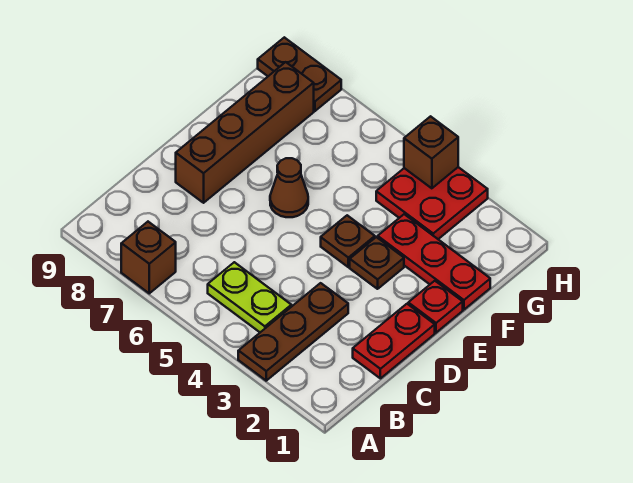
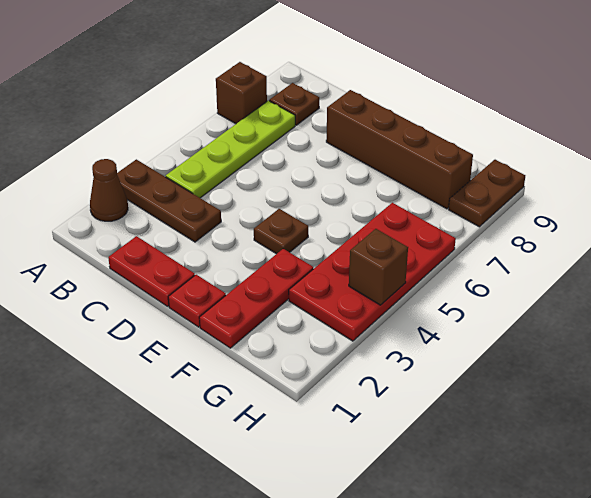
lime 1x2 plate [208,262,291,332] -> lime 1x4 plate [166,101,295,198]
brown 1x1 plate [350,237,404,289] -> brown 1x1 plate moved to [269,83,319,125]
brown 1x1 cone [270,158,308,217] -> brown 1x1 cone moved to [90,159,128,221]
red 2x2 plate [376,167,488,239] -> red 2x4 plate [289,203,456,341]

